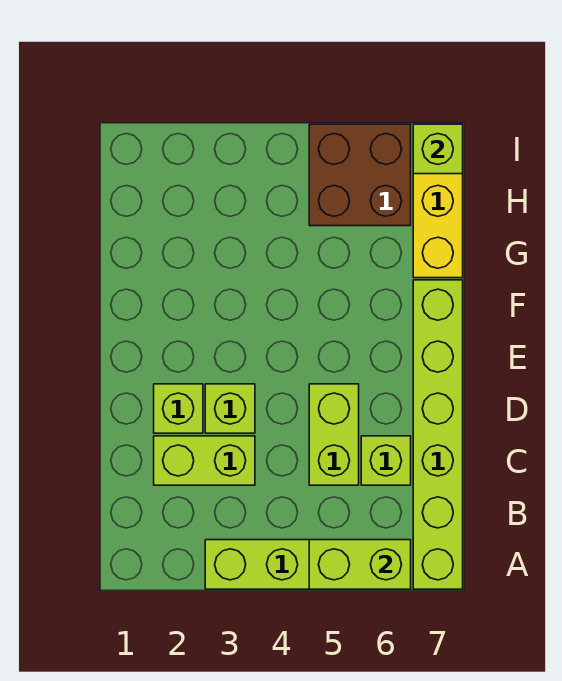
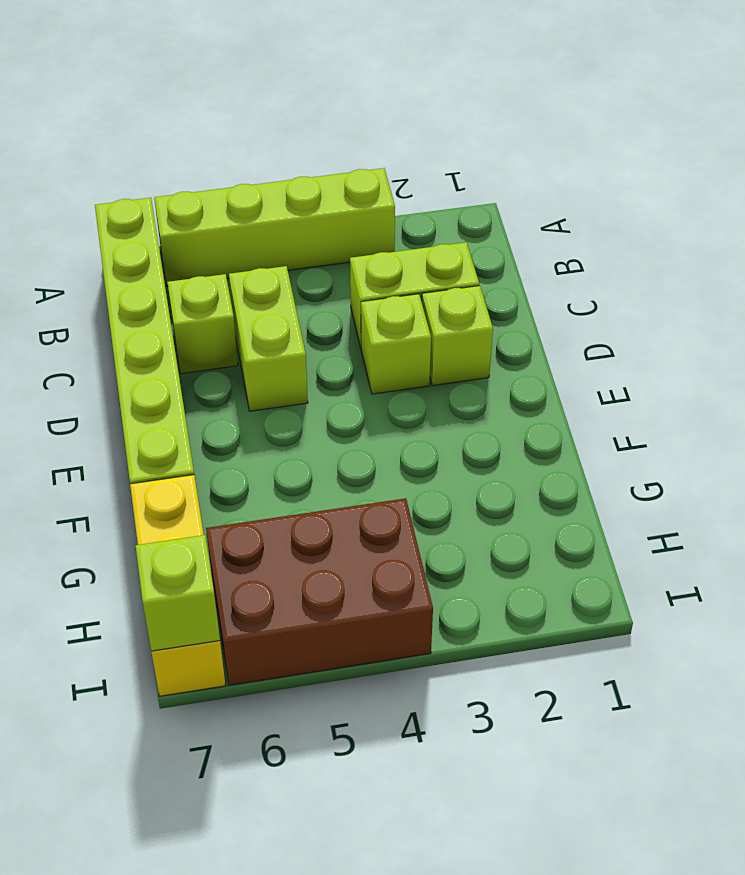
lime 1x2 brick [309,540,411,589] -> none
brown 2x2 brick [309,124,411,226] -> brown 2x3 brick [206,498,433,685]

